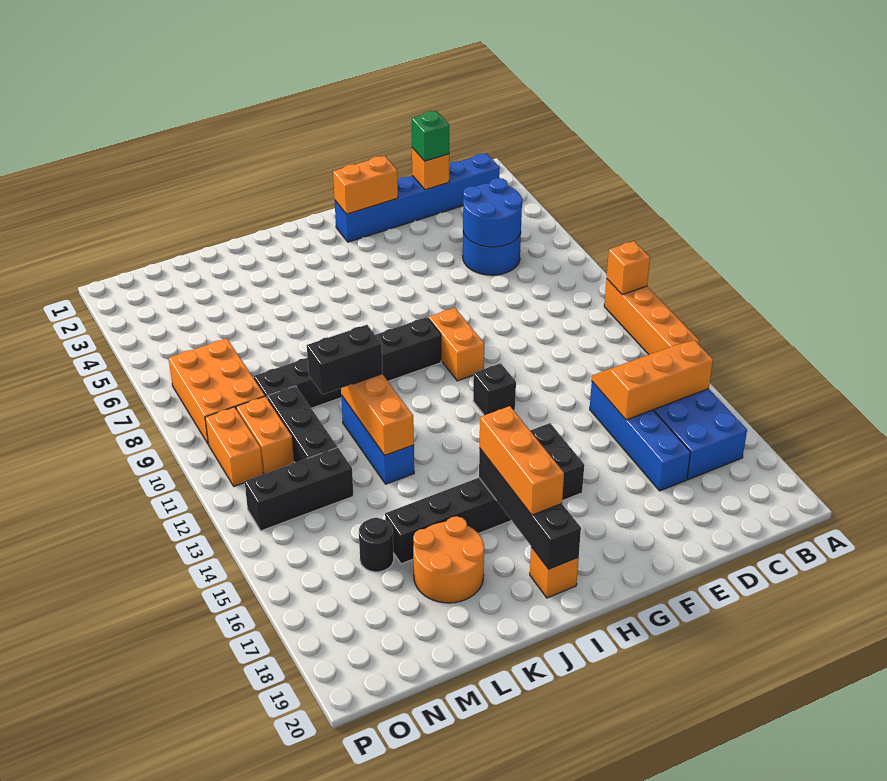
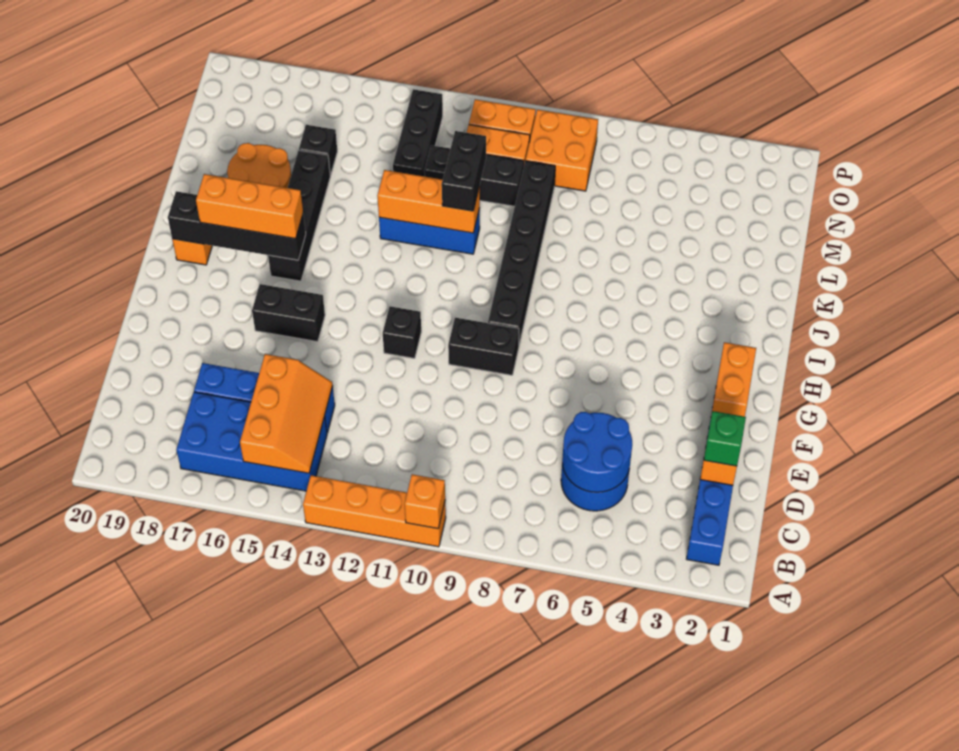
orange 1x2 brick [428,308,484,381] -> black 1x2 brick [448,318,519,375]
black 1x1 round brick [359,518,394,572] -> black 1x1 brick [299,125,337,175]
orange 2x3 brick [169,339,265,444] -> orange 2x2 brick [526,109,598,191]

